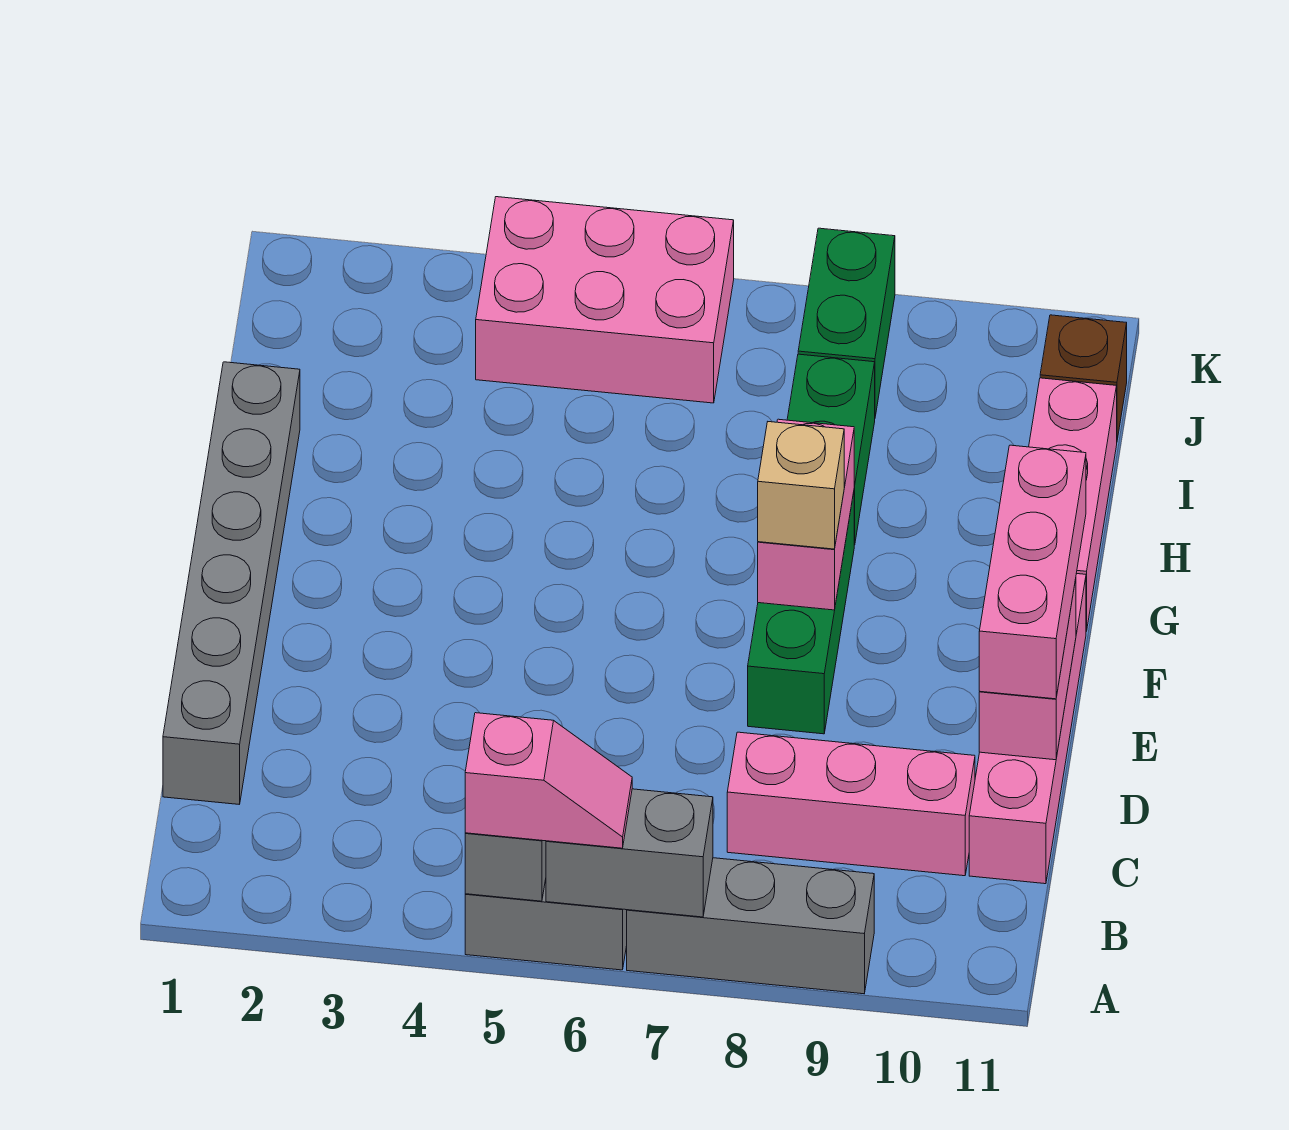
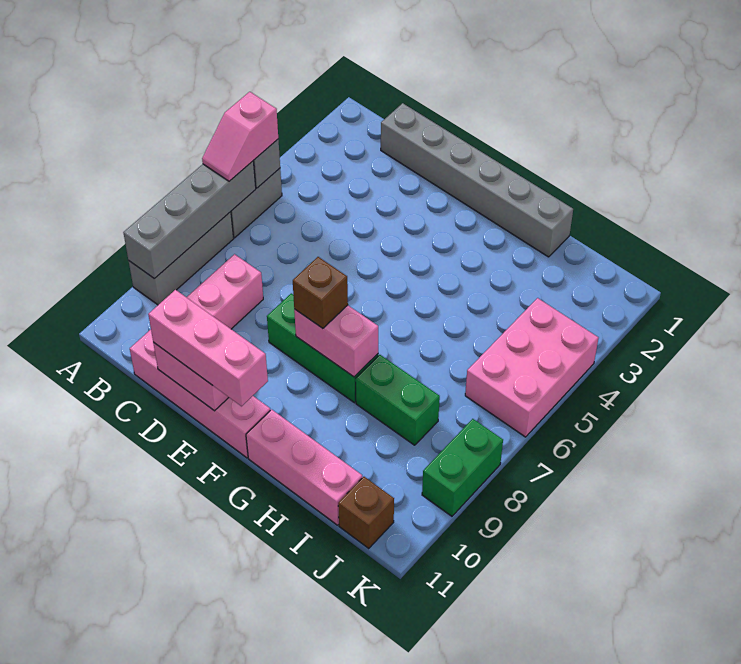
grey 1x2 brick [546,789,713,917] -> grey 1x4 brick [123,161,256,279]
tan 1x1 brick [758,422,844,549] -> brown 1x1 brick [293,257,348,328]
green 1x2 brick [798,228,895,416] -> green 1x2 brick turned to [422,419,503,516]

